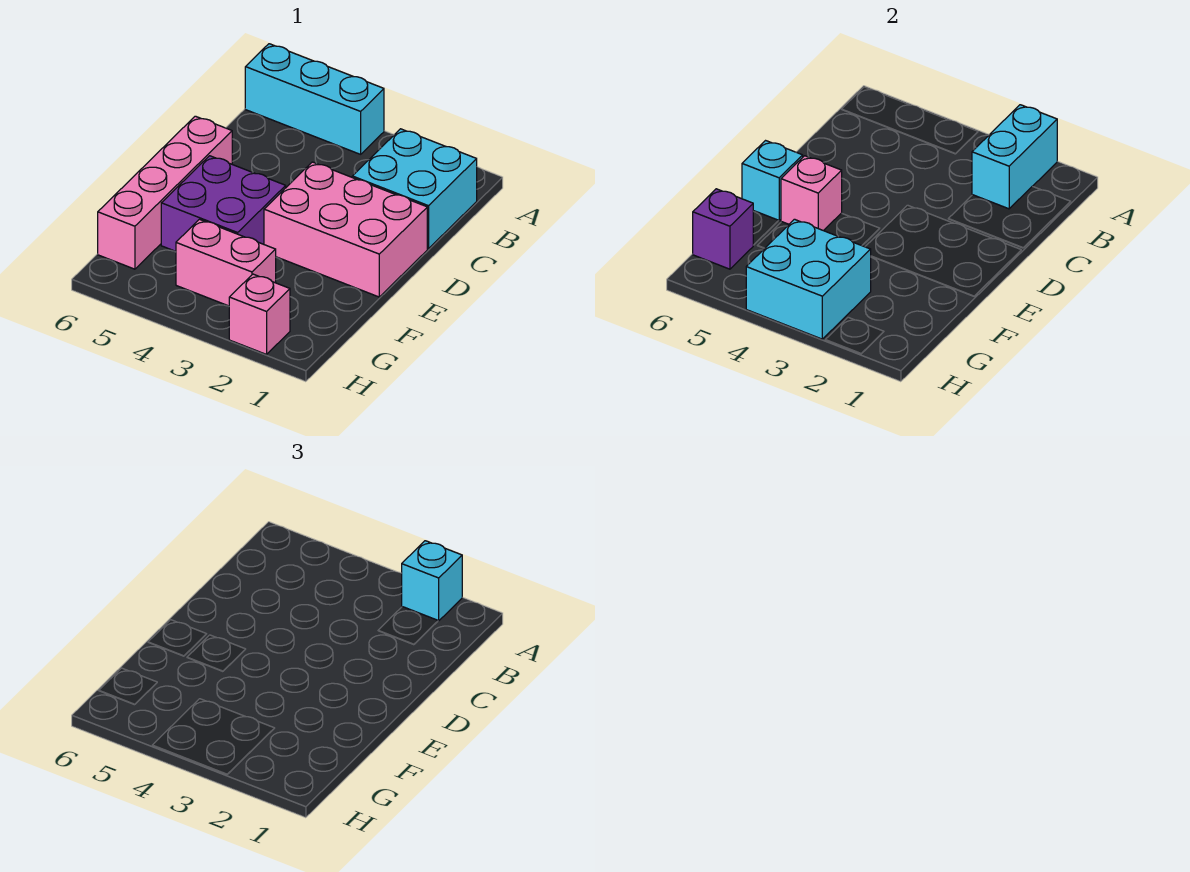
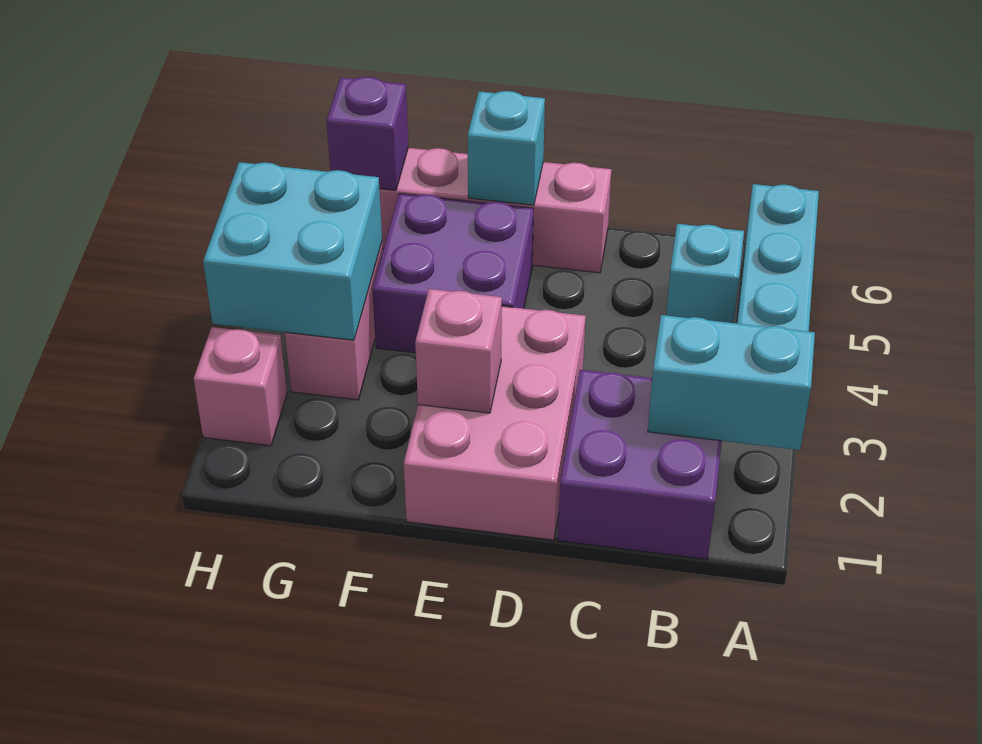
cyan 1x1 brick [402,541,462,621] -> cyan 1x1 brick moved to [666,224,744,323]
cyan 2x2 brick [352,129,477,249] -> purple 2x2 brick [558,370,722,559]
pink 1x1 brick [781,156,842,231] -> pink 1x1 brick moved to [415,289,502,413]

